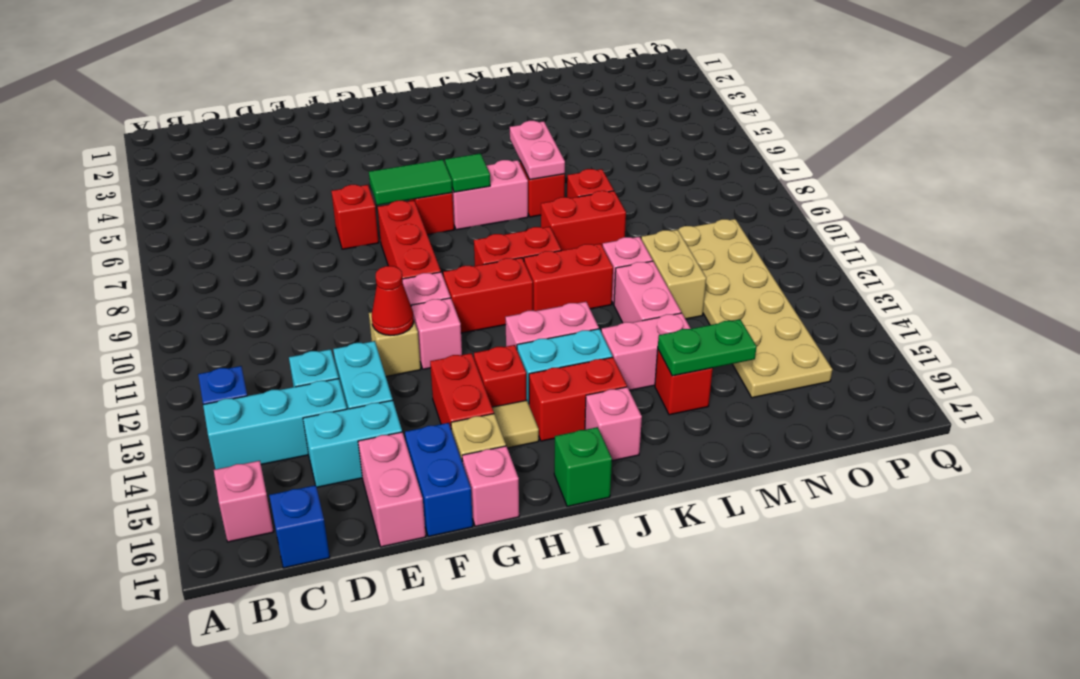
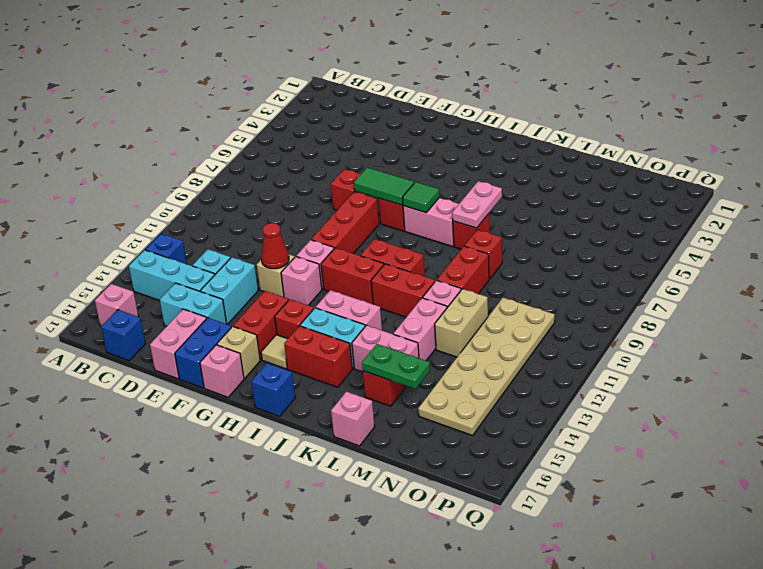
green 1x1 brick [554,427,612,507] -> blue 1x1 brick [251,363,295,416]
pink 1x1 brick [585,387,642,461] -> pink 1x1 brick moved to [331,392,375,446]
red 1x2 brick [541,191,626,251] -> red 1x2 brick turned to [437,246,489,294]

